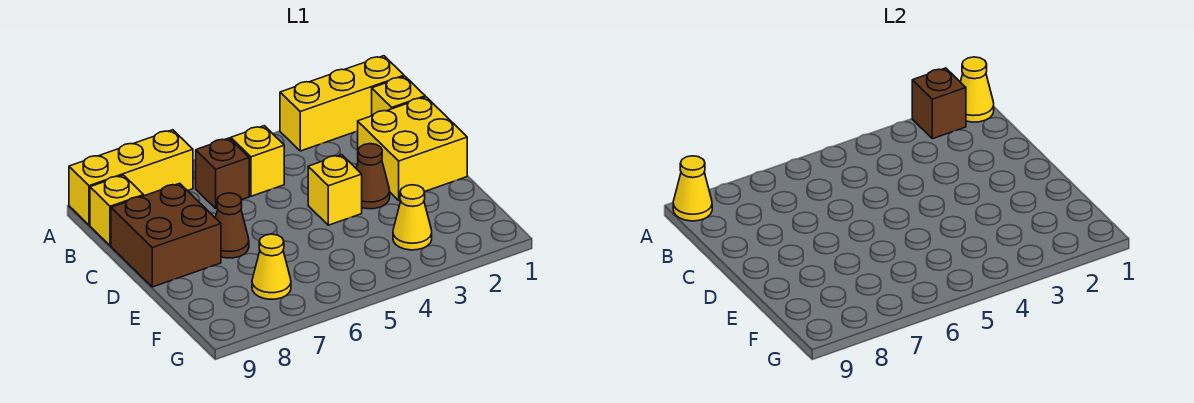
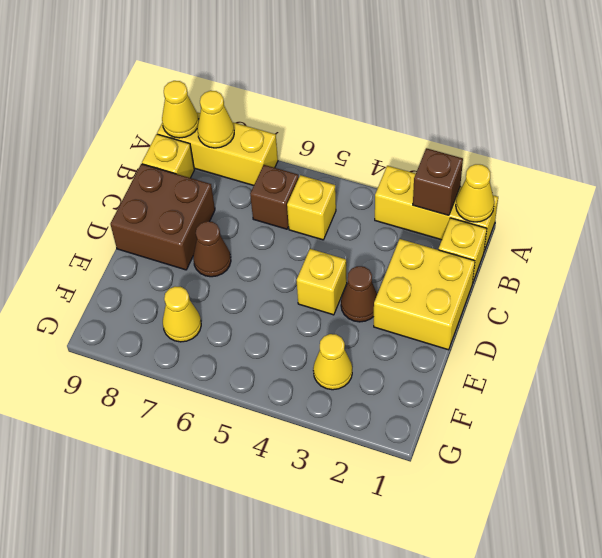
none -> yellow 1x1 cone [197,91,234,148]

